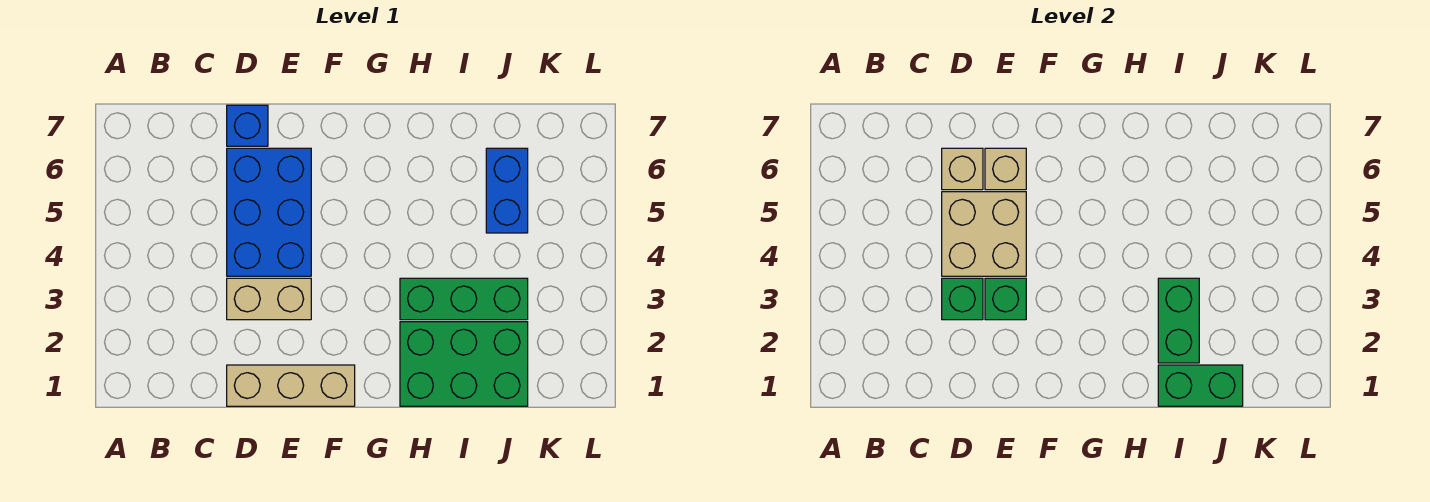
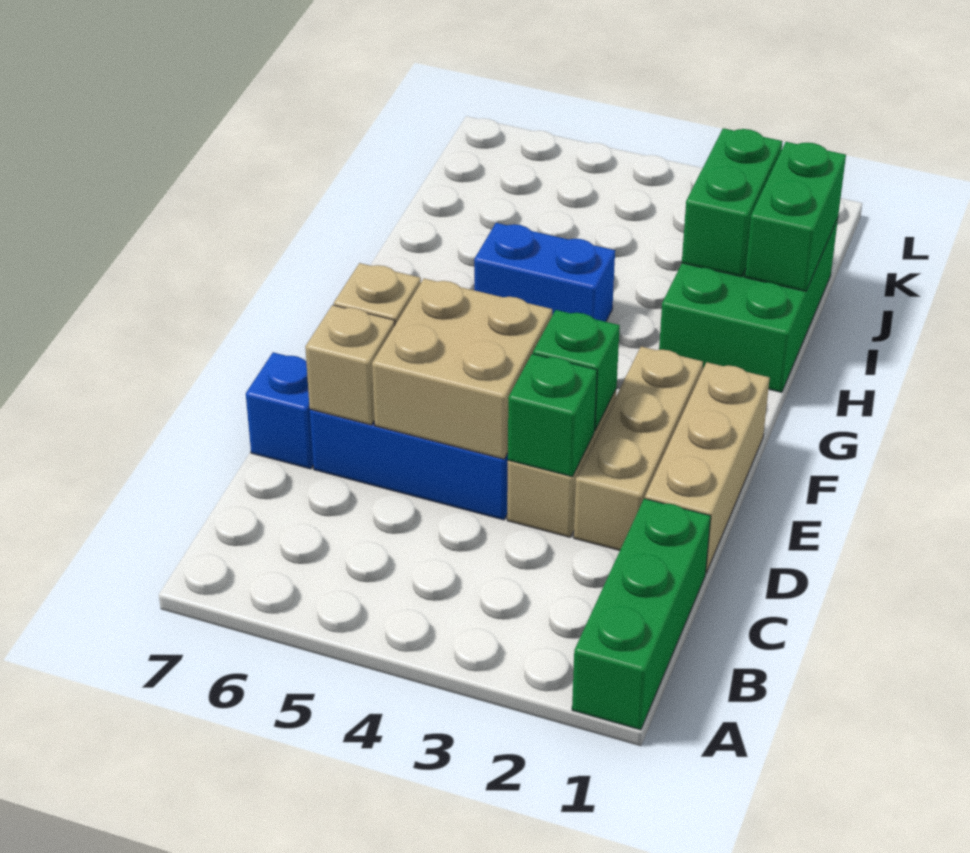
none -> tan 1x3 brick [574,347,703,551]
green 1x3 brick [400,278,528,320] -> green 1x3 brick moved to [572,499,711,730]
green 1x2 brick [1158,278,1199,363] -> green 1x2 brick turned to [682,128,782,277]
blue 1x2 brick [486,148,528,233] -> blue 1x2 brick moved to [474,223,615,322]

